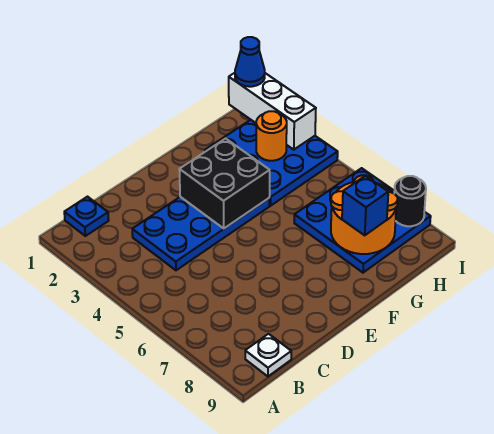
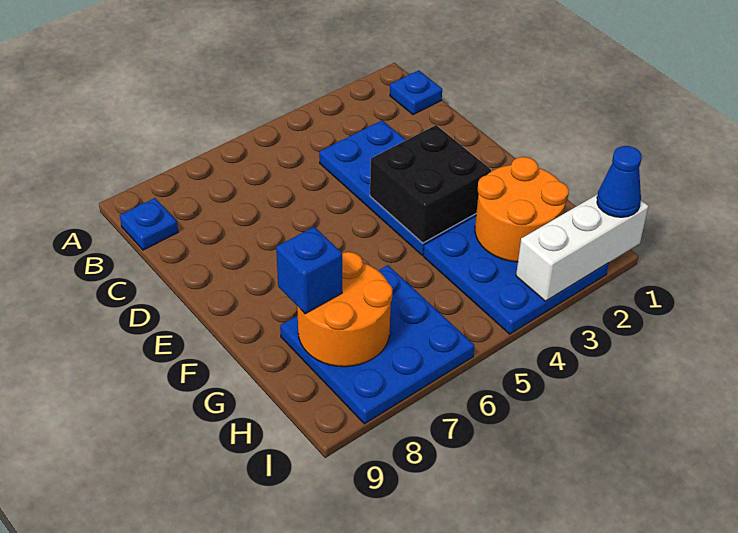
white 1x1 plate [245,334,291,376] -> blue 1x1 plate [120,198,178,250]
orange 1x1 round brick [256,111,287,161] -> orange 2x2 round brick [475,157,569,262]
black 1x1 round brick [394,176,426,226] -> none

